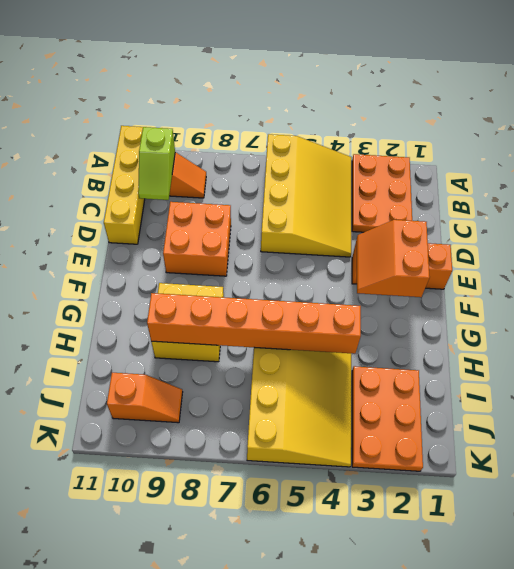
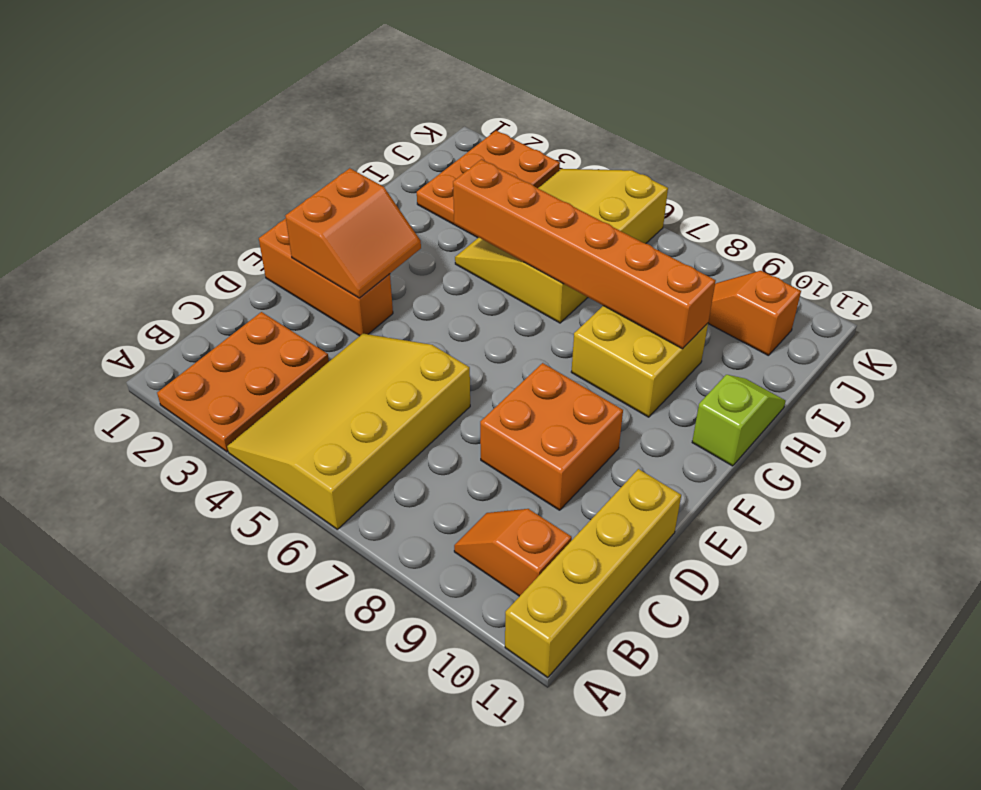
lime 1x2 slope [138,127,175,200] -> lime 1x2 slope moved to [692,375,786,466]

